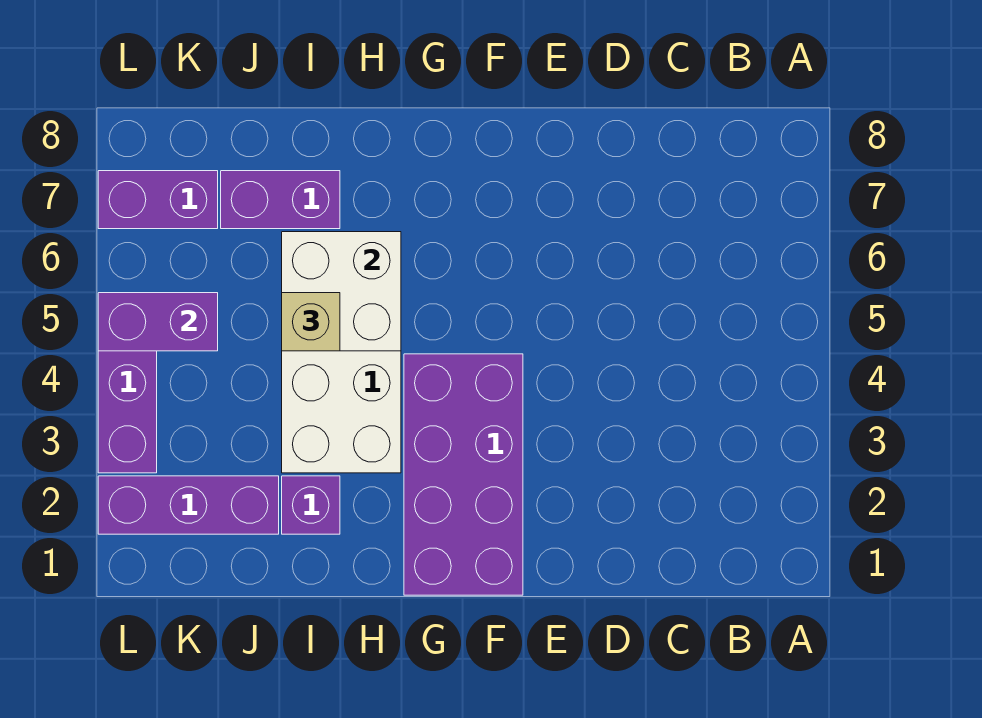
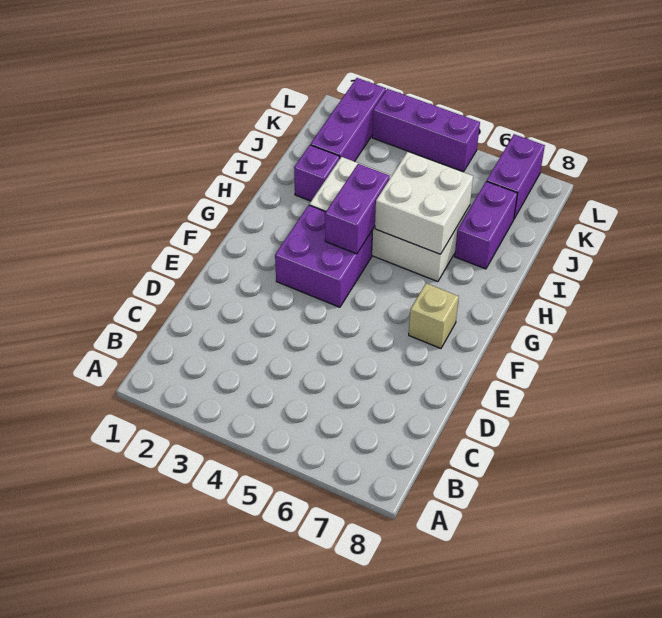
purple 2x4 brick [404,354,523,595] -> purple 2x2 brick [275,205,373,307]
tan 1x1 brick [282,293,340,351] -> tan 1x1 brick moved to [409,283,459,348]
purple 1x2 brick [98,293,218,351] -> purple 1x2 brick moved to [325,164,390,254]

